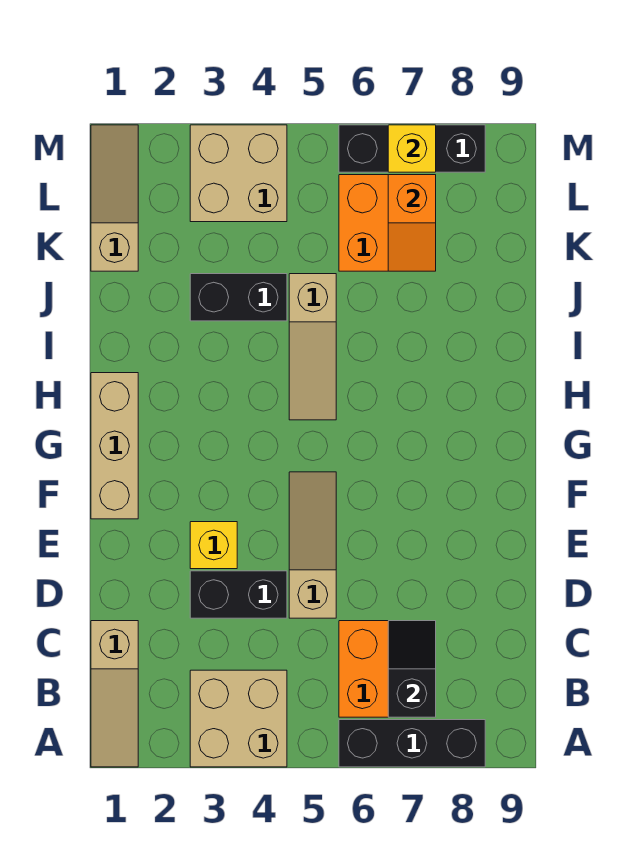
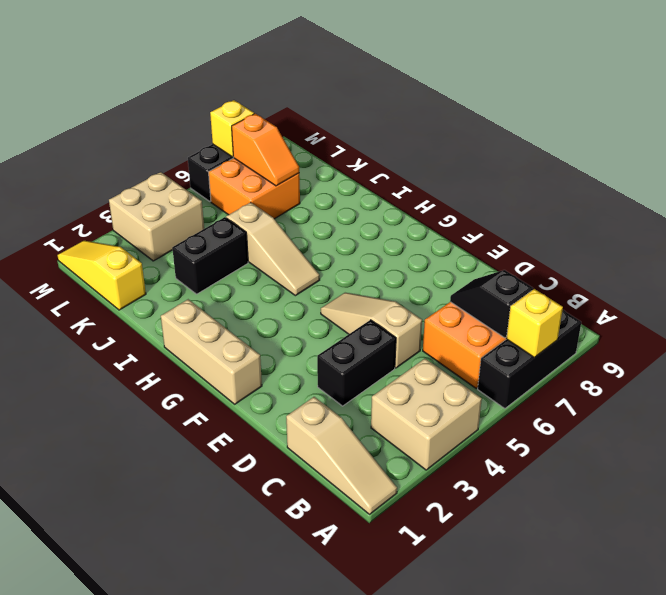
yellow 1x1 brick [190,522,237,569] -> yellow 1x1 brick moved to [506,289,563,358]
tan 1x3 slope [91,125,138,271] -> yellow 1x3 slope [57,241,146,310]

